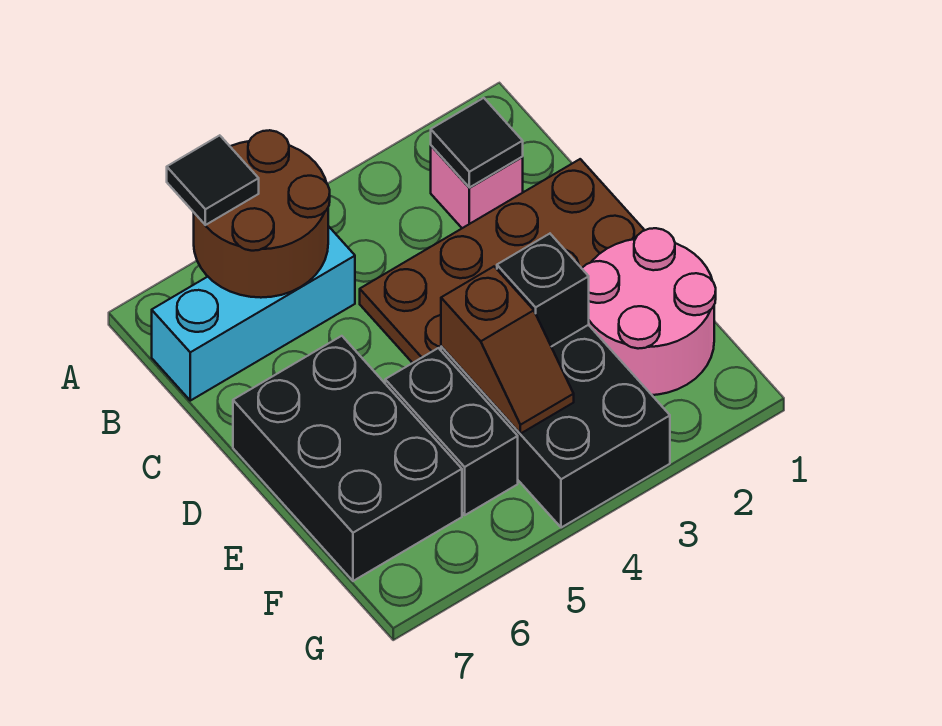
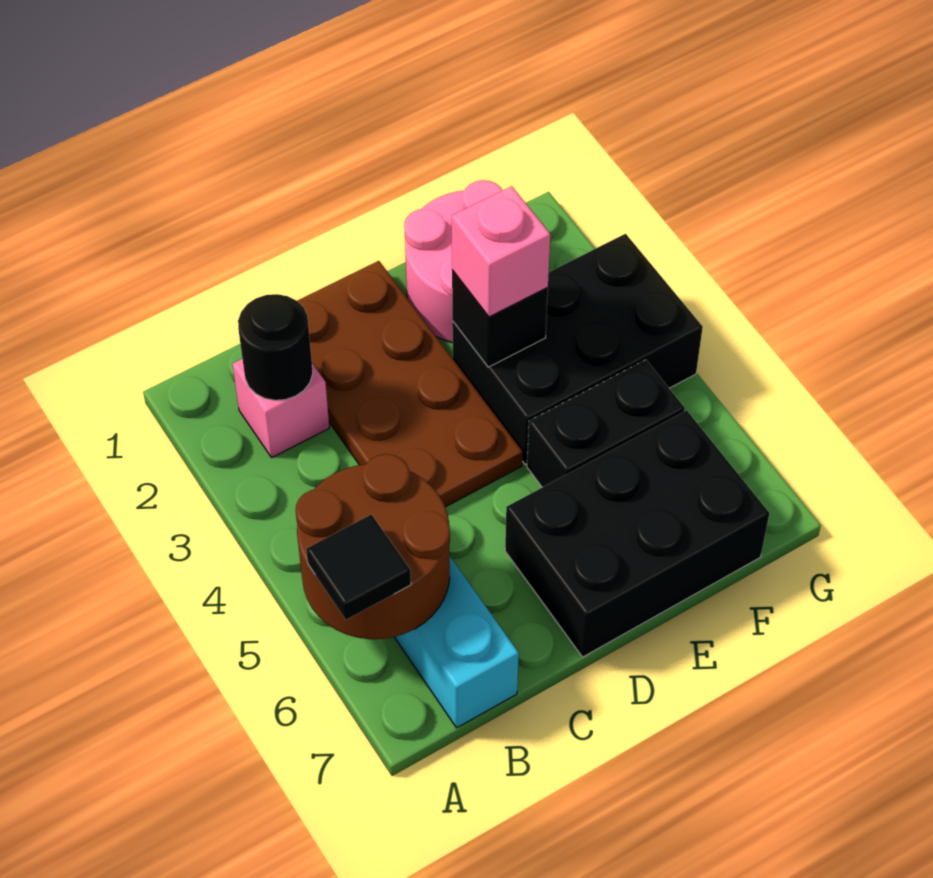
black 1x1 tile [431,98,523,188] -> black 1x1 round brick [238,294,313,400]
none -> pink 1x1 brick [452,186,550,317]
brown 1x2 slope [441,267,574,434] -> none

